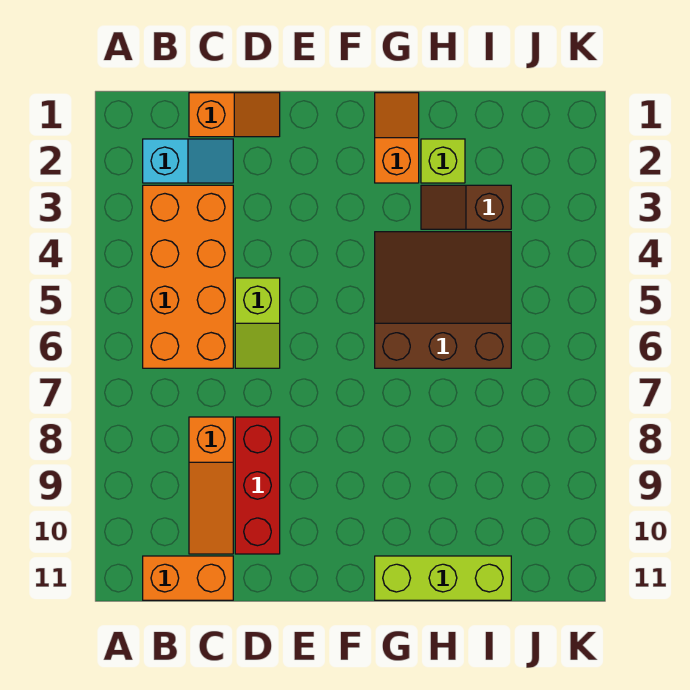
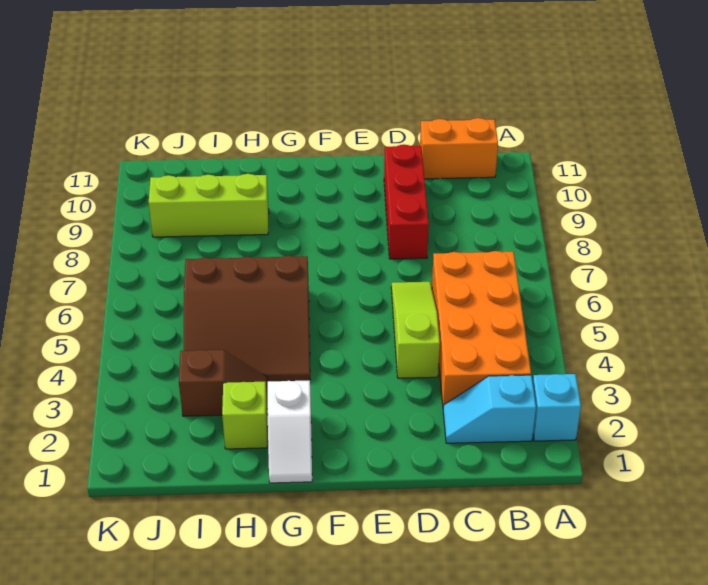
none -> cyan 1x1 brick [533,374,581,441]
orange 1x2 slope [189,93,280,137] -> none
orange 1x3 slope [189,417,233,554] -> none
lime 1x2 slope [235,278,280,368] -> lime 1x3 slope [391,282,440,378]
orange 1x2 slope [375,93,419,183] -> white 1x2 slope [268,380,312,483]
lime 1x3 brick [375,556,511,600] -> lime 1x3 brick moved to [149,174,269,237]

